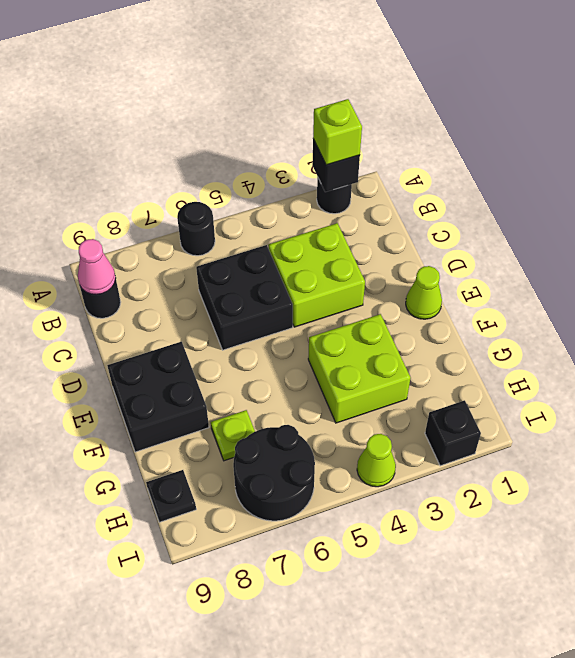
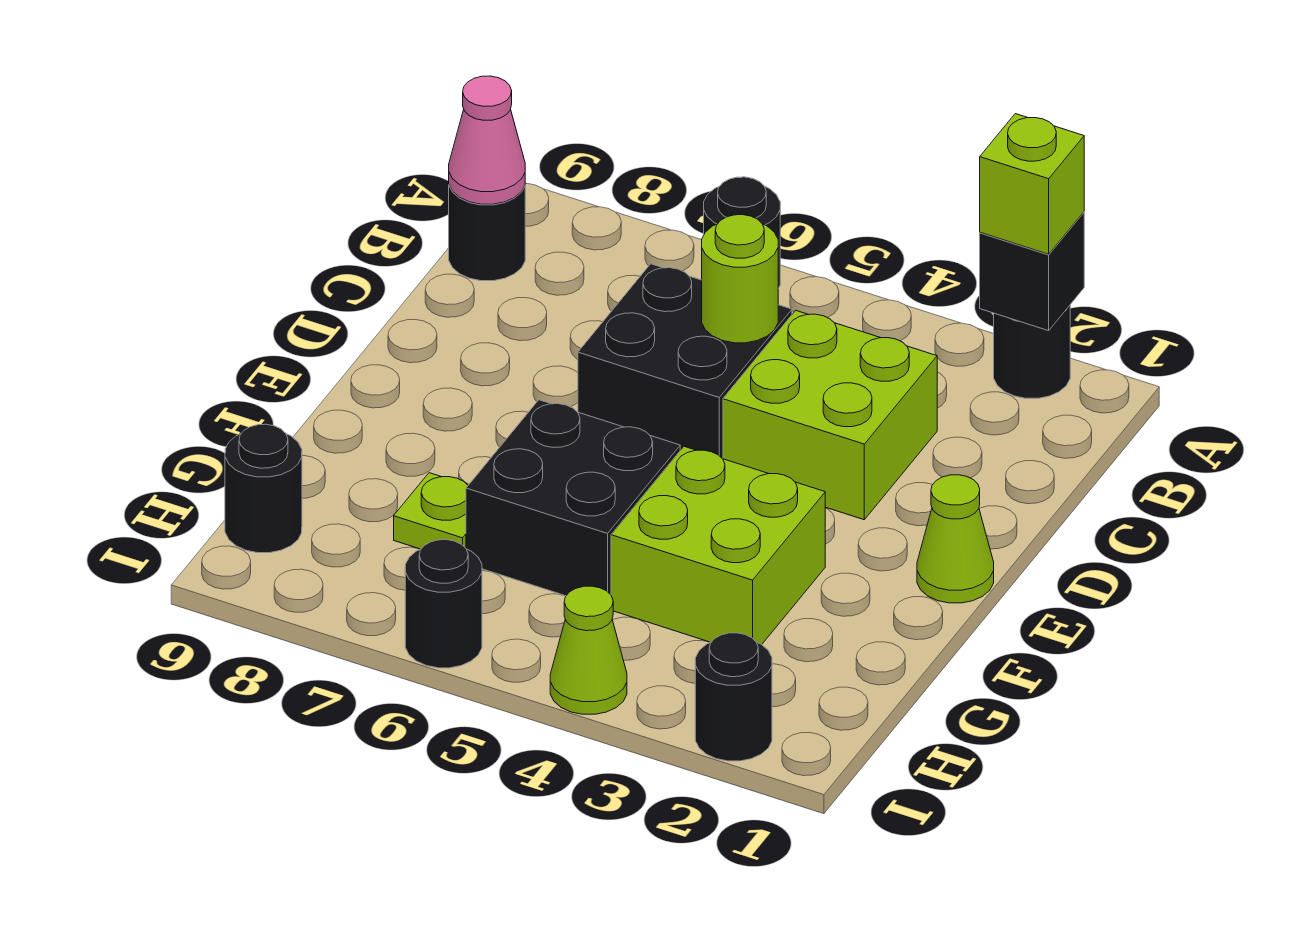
none -> lime 1x1 round brick [702,215,778,343]
black 2x2 brick [107,342,209,452] -> black 2x2 brick moved to [466,400,680,596]
black 2x2 round brick [233,425,315,521] -> black 1x1 round brick [405,540,482,668]
black 1x1 plate [146,470,196,522] -> black 1x1 round brick [225,424,302,553]
black 1x1 brick [425,400,481,466] -> black 1x1 round brick [695,633,772,761]

